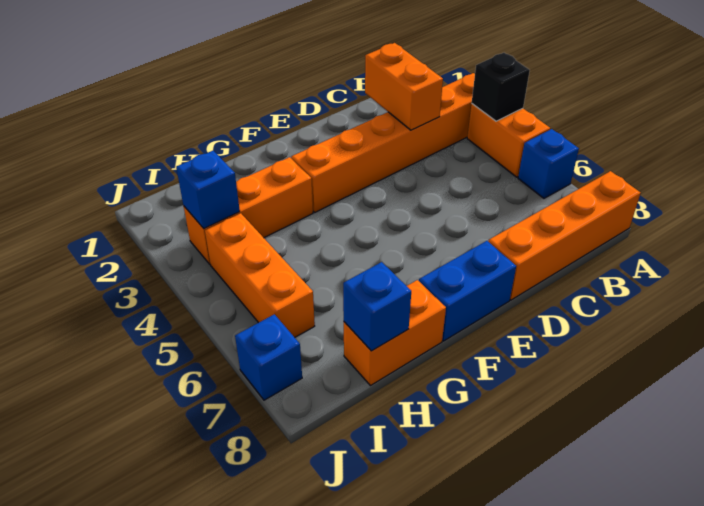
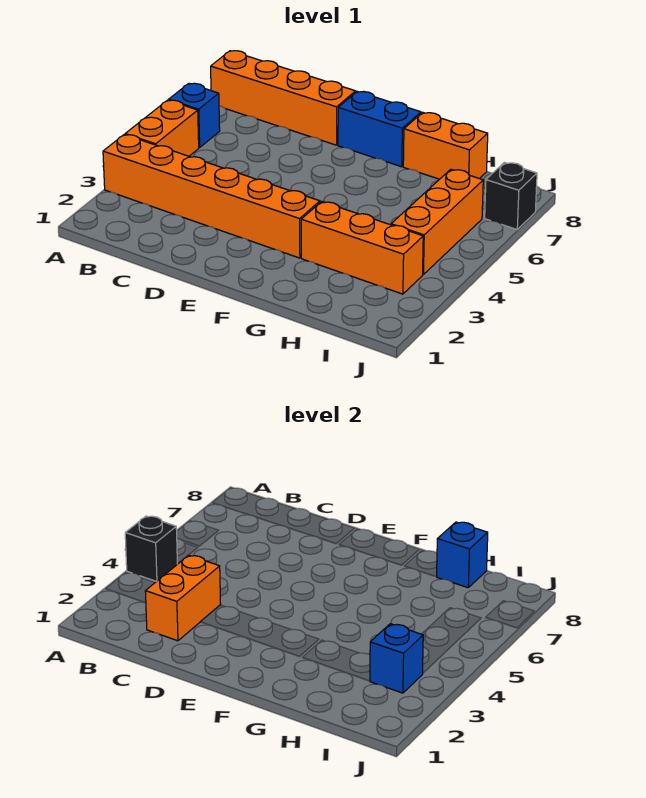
blue 1x1 brick [235,314,302,400] -> black 1x1 brick [485,163,537,229]

